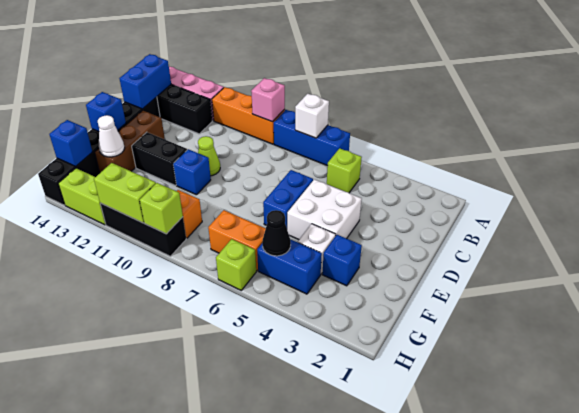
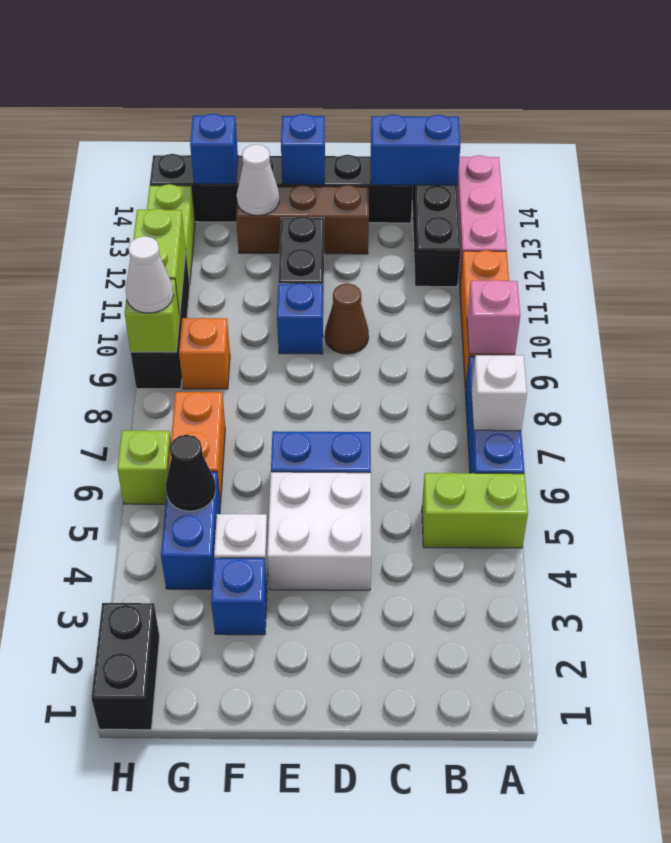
lime 1x1 brick [327,148,362,193] -> lime 1x2 brick [422,473,528,548]
lime 1x1 cone [198,136,220,176] -> brown 1x1 cone [325,283,369,354]
none -> black 1x2 brick [91,603,160,730]
none -> white 1x1 cone [126,236,174,313]

